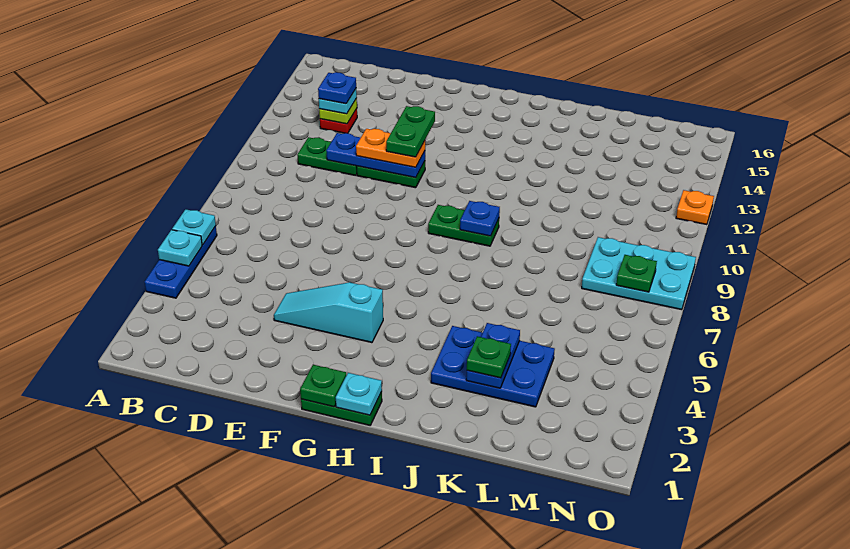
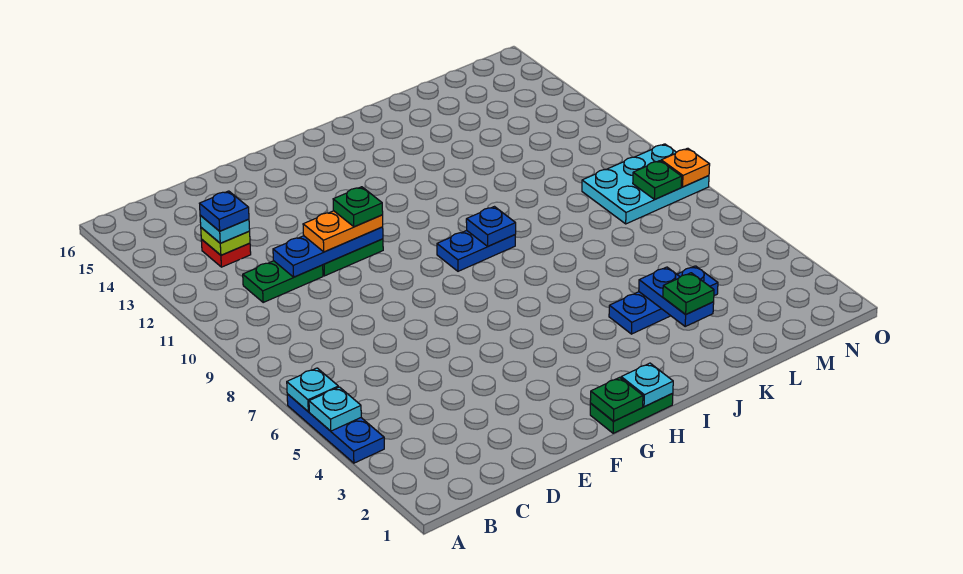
cyan 1x3 slope [274,282,383,343] -> none
green 1x2 plate [386,106,435,157] -> green 1x1 plate [333,187,383,227]
green 1x2 plate [428,205,499,246] -> blue 1x2 plate [437,231,515,271]
blue 2x3 plate [431,326,555,407] -> blue 1x3 plate [609,266,718,334]
orange 1x1 plate [676,190,714,225] -> orange 1x1 plate moved to [661,148,710,187]

